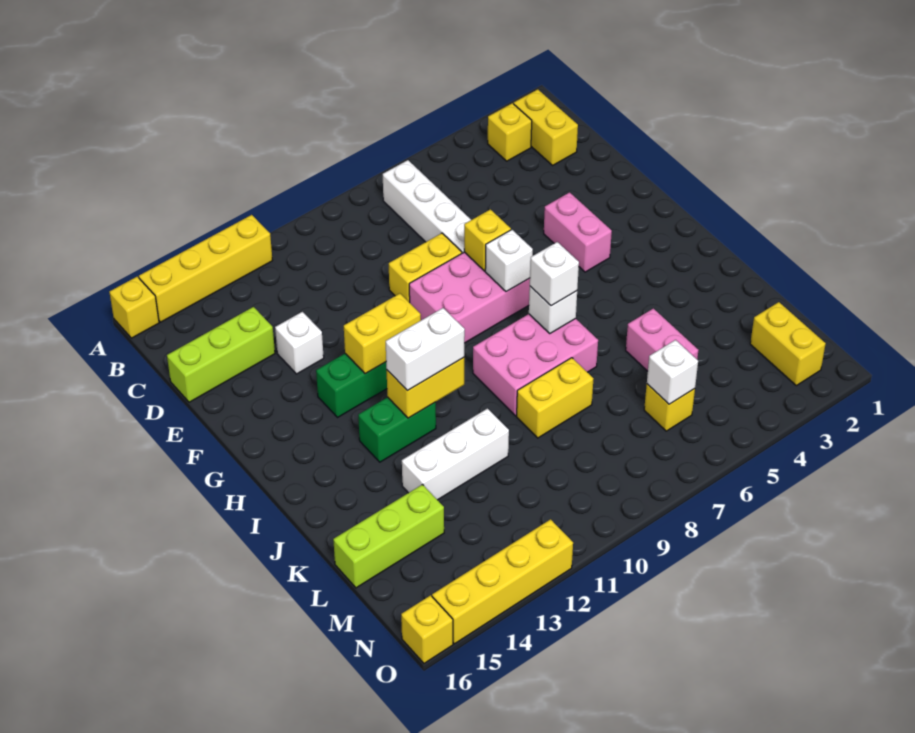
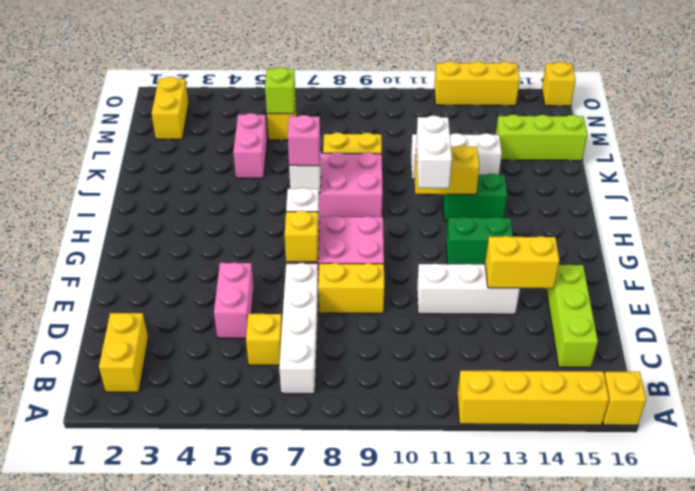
yellow 1x1 brick [488,103,532,161] -> yellow 1x1 brick moved to [246,314,282,365]
lime 1x3 brick [167,307,275,402] -> lime 1x3 brick turned to [547,264,598,367]
white 1x1 brick [275,312,324,374] -> white 1x3 brick [417,264,520,314]
pink 1x2 brick [544,192,612,272] -> pink 1x2 brick moved to [214,262,254,338]
yellow 1x2 brick [344,294,421,374] -> yellow 1x2 brick moved to [485,236,560,288]
white 1x1 brick [530,242,579,306] -> pink 1x1 brick [288,115,320,166]
white 1x2 brick [386,308,465,391] -> white 1x2 brick turned to [416,116,452,188]
white 1x1 brick [647,340,698,404] -> lime 1x1 brick [265,67,295,114]
yellow 1x4 brick [432,519,573,644] -> yellow 1x3 brick [434,61,520,106]

